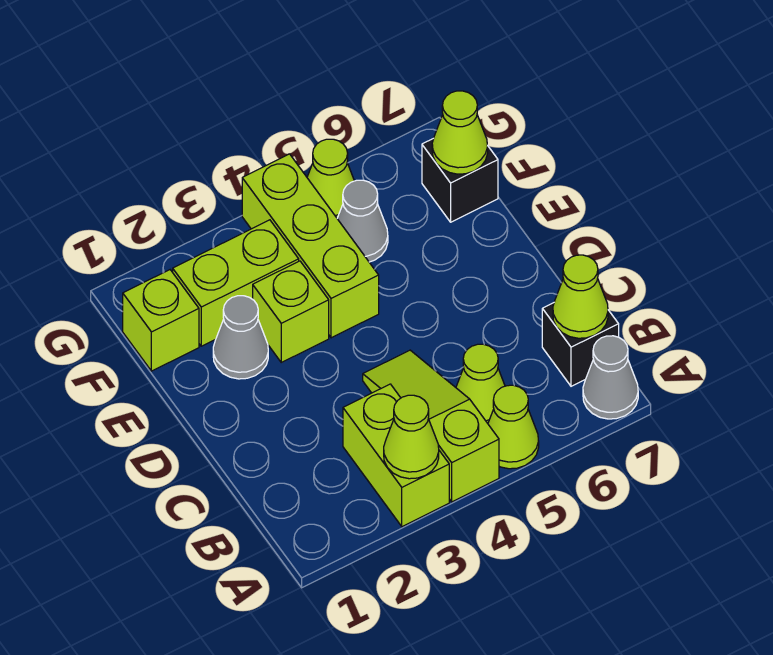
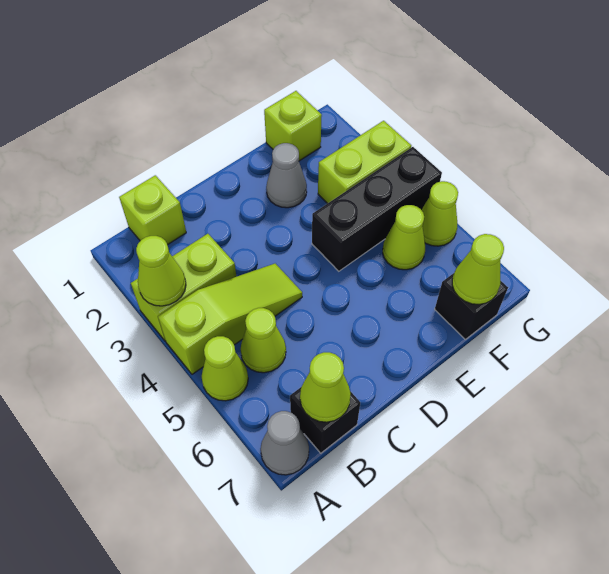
lime 1x1 brick [253,261,329,362] -> lime 1x1 brick moved to [119,175,186,245]
lime 1x3 brick [242,154,379,338] -> black 1x3 brick [312,147,442,271]
lime 1x2 brick [173,220,299,346] -> lime 1x2 brick turned to [318,121,411,204]
grey 1x1 cone [337,180,388,262] -> lime 1x1 cone [383,205,425,270]

